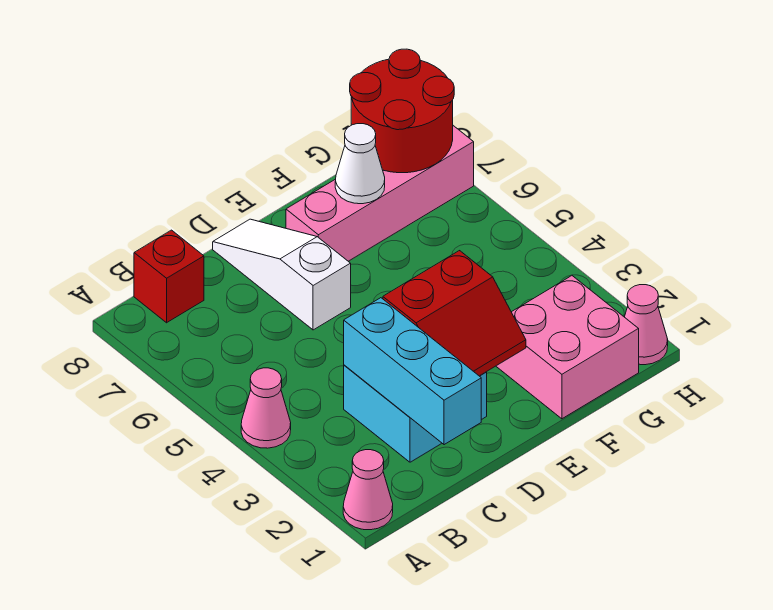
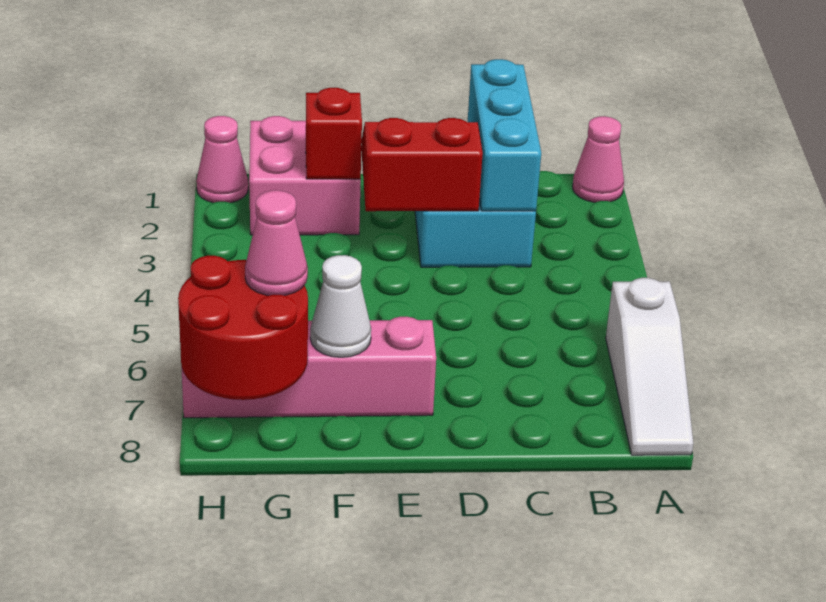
pink 1x1 cone [241,368,291,448] -> pink 1x1 cone moved to [245,190,308,295]
red 1x1 brick [134,230,204,323] -> red 1x1 brick moved to [306,88,362,179]
white 1x3 slope [213,219,351,330] -> white 1x3 slope moved to [606,278,693,455]

